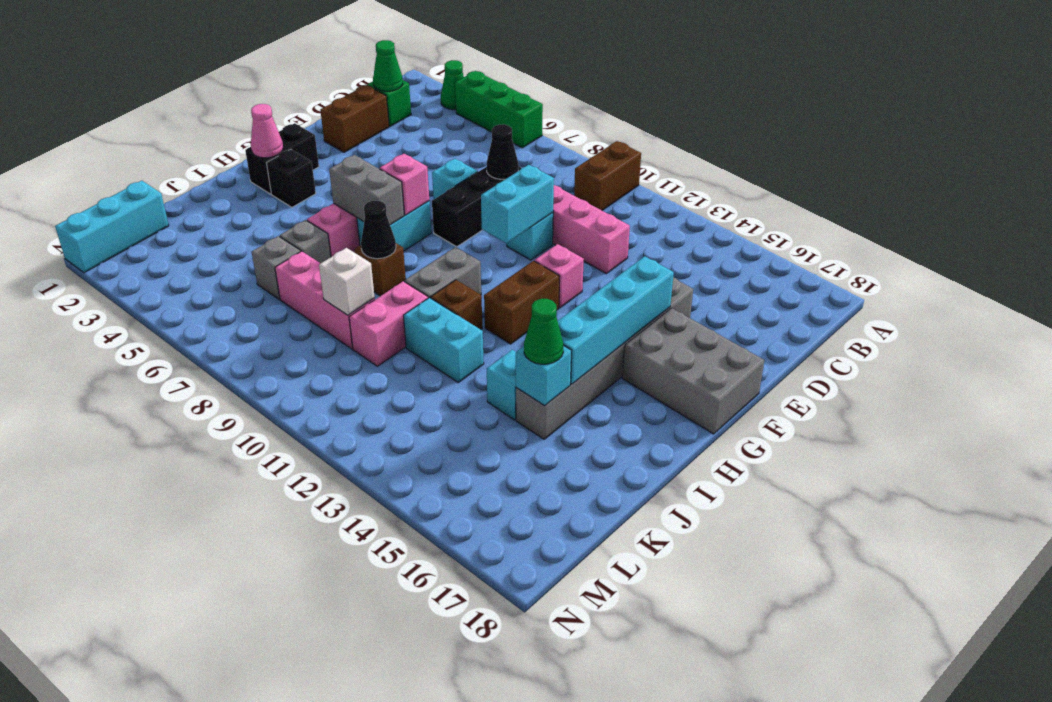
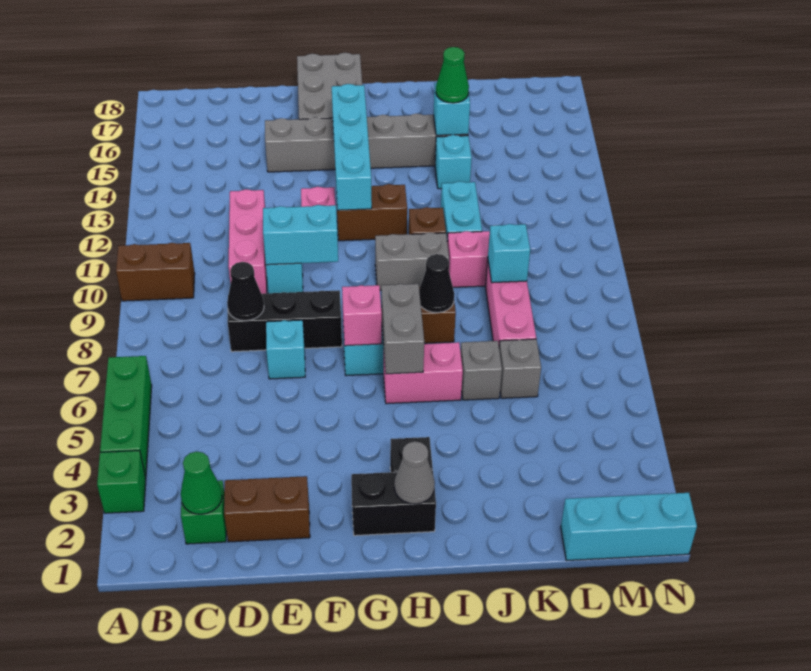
green 1x1 cone [441,60,464,110] -> green 1x1 brick [97,450,146,513]
cyan 1x4 brick [558,256,674,384] -> cyan 1x4 brick turned to [332,84,372,210]
pink 1x1 cone [251,104,283,158] -> grey 1x1 cone [394,441,435,504]
white 1x1 brick [319,248,375,315] -> cyan 1x1 brick [488,224,530,283]

